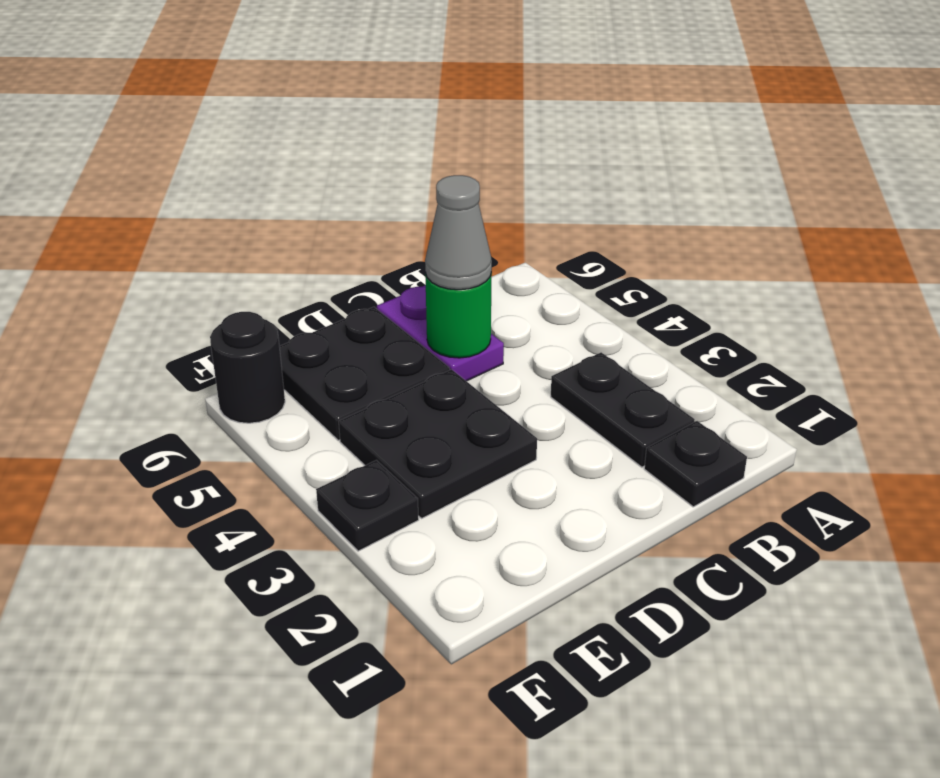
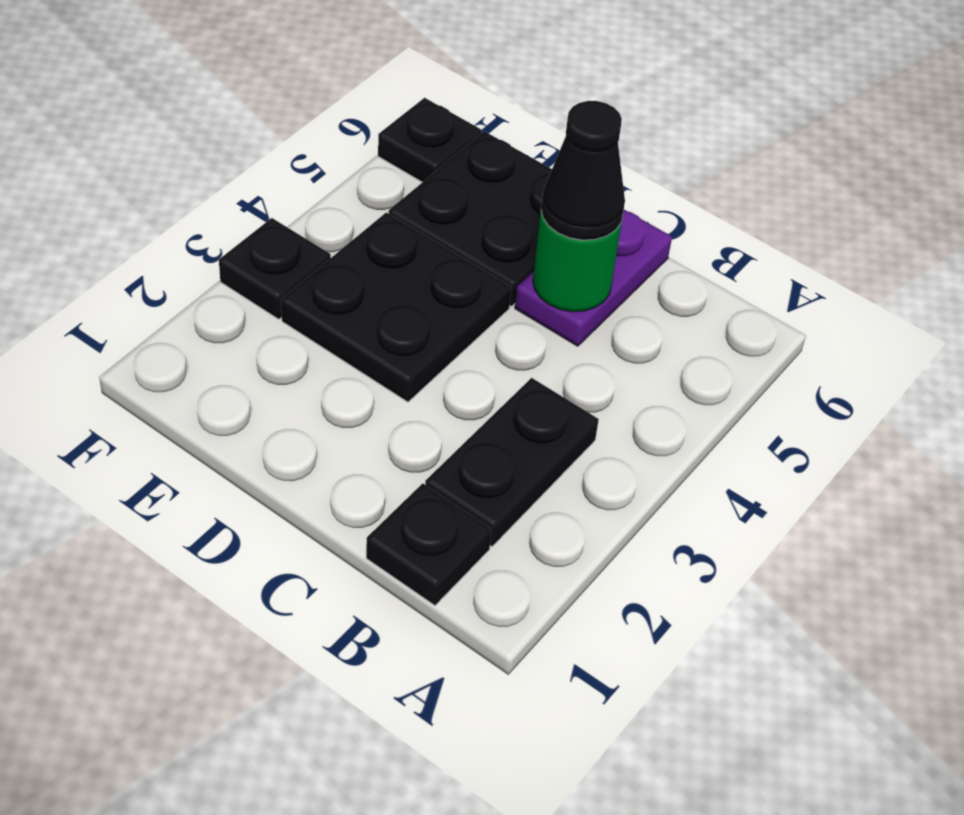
grey 1x1 cone [425,175,492,290] -> black 1x1 cone [541,101,625,240]
black 1x1 round brick [210,312,285,423] -> black 1x1 plate [378,98,481,182]

